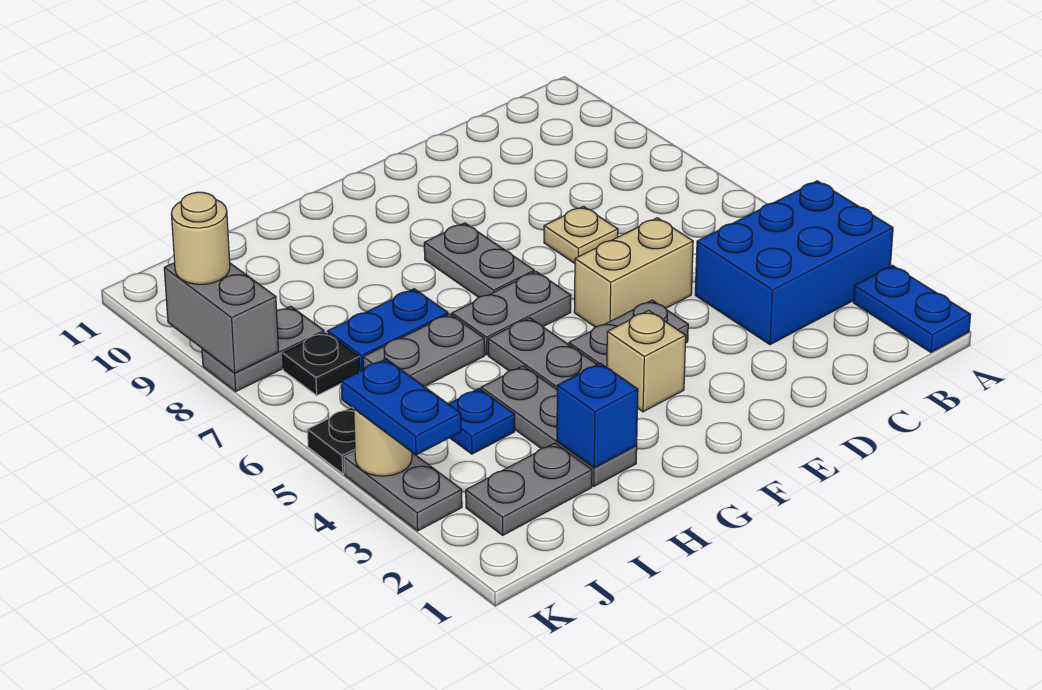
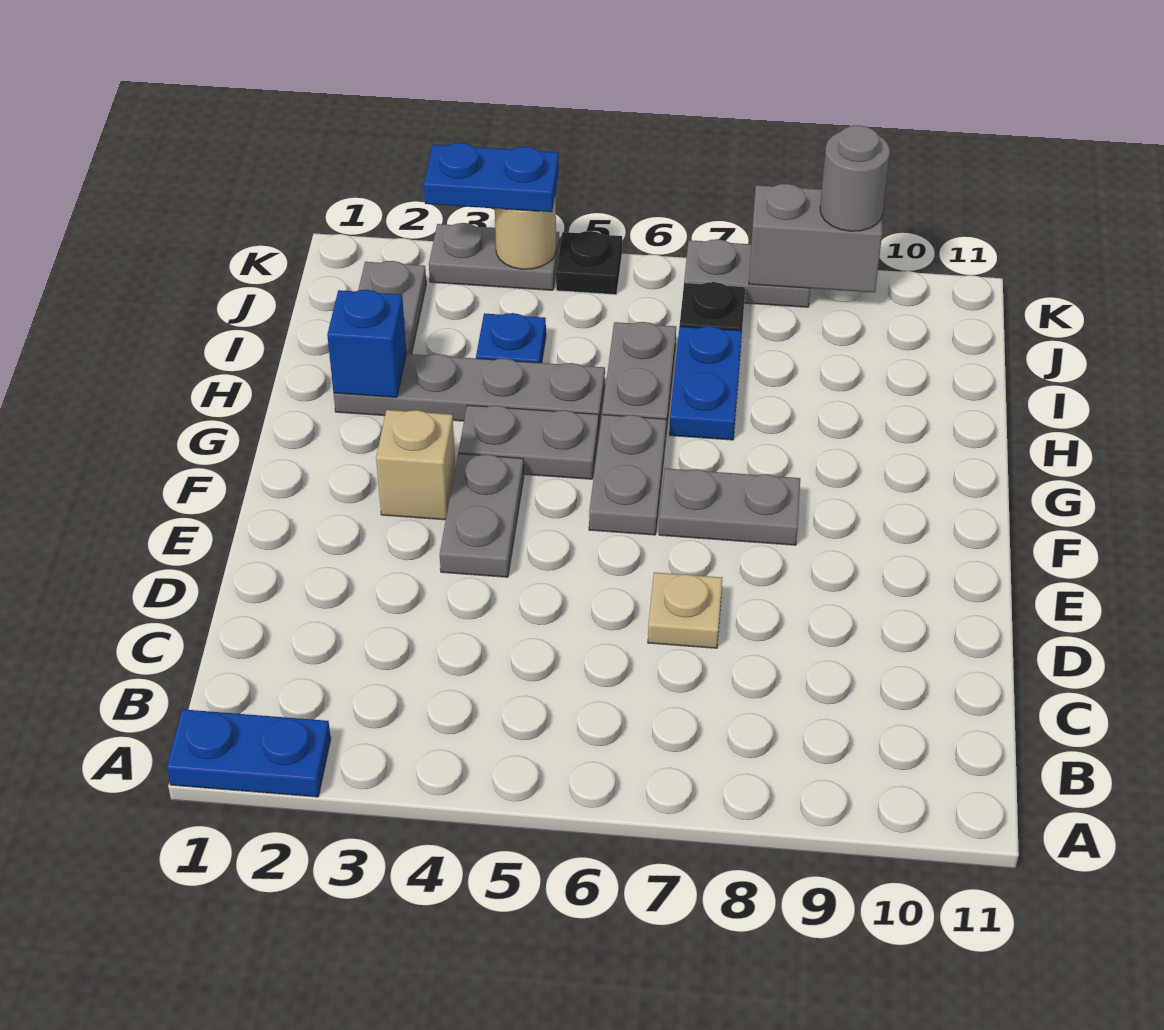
blue 2x3 brick [695,181,893,345] -> none
tan 1x2 brick [574,218,693,327] -> none
grey 1x3 plate [481,366,637,486] -> grey 1x4 plate [334,354,605,426]
grey 1x2 plate [202,306,324,391] -> grey 1x2 plate turned to [684,239,810,307]
tan 1x1 round brick [171,192,230,284] -> grey 1x1 round brick [820,125,890,231]

